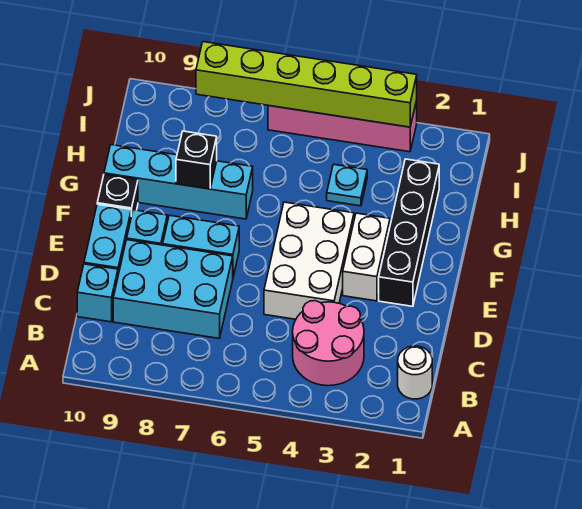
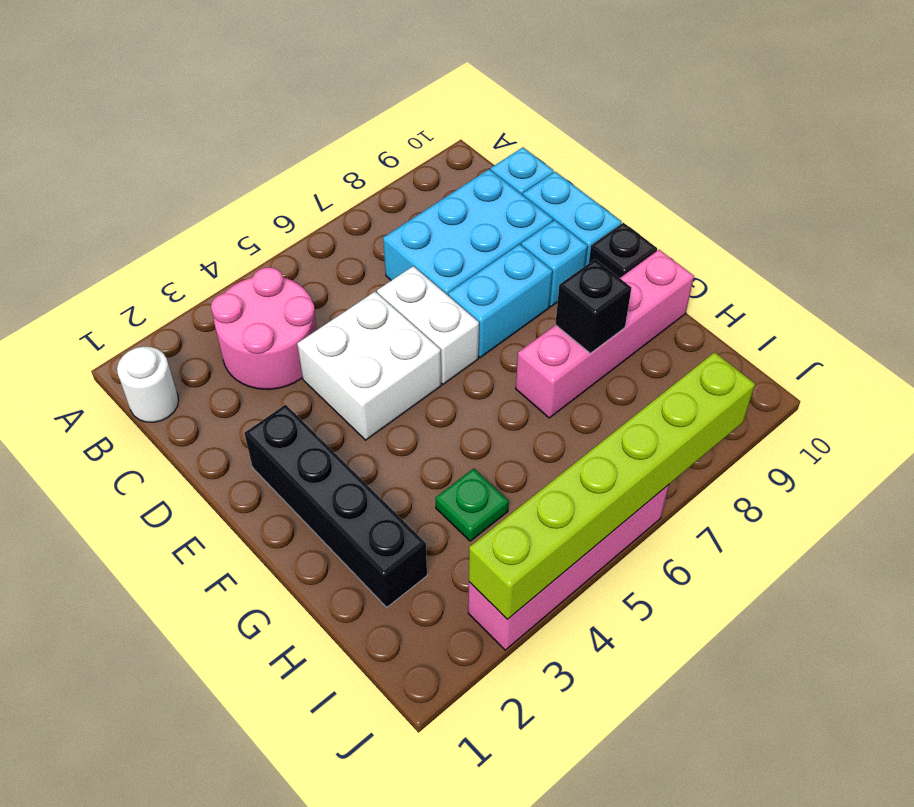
white 2x3 brick [264,202,354,319] -> white 2x2 brick [297,292,441,440]
white 1x2 brick [343,213,390,301] -> white 1x2 brick moved to [377,266,479,384]
cyan 1x4 brick [104,145,253,219] -> pink 1x4 brick [516,250,694,418]
cyan 1x1 plate [327,164,367,206] -> green 1x1 plate [436,468,509,541]

